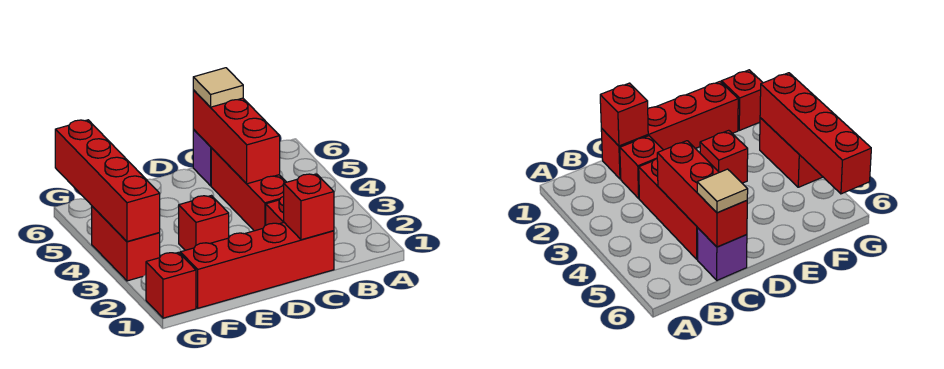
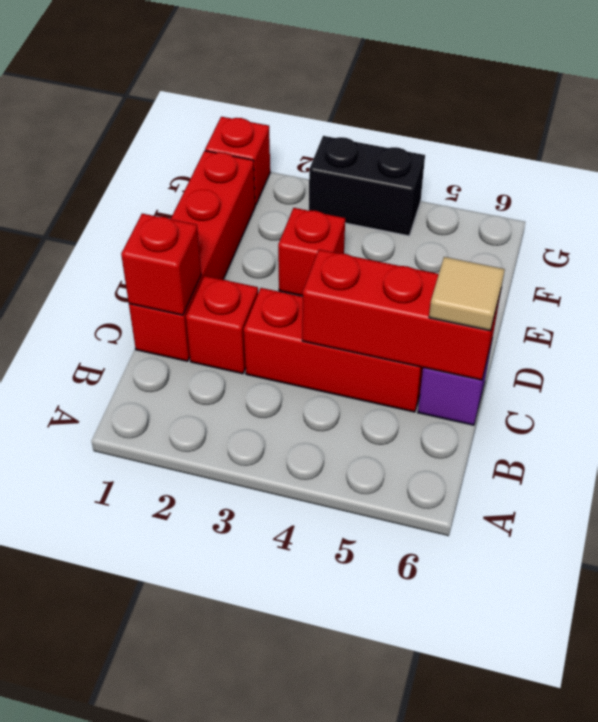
red 1x2 brick [92,206,160,281] -> black 1x2 brick [309,136,425,236]
red 1x4 brick [55,120,160,242] -> none

